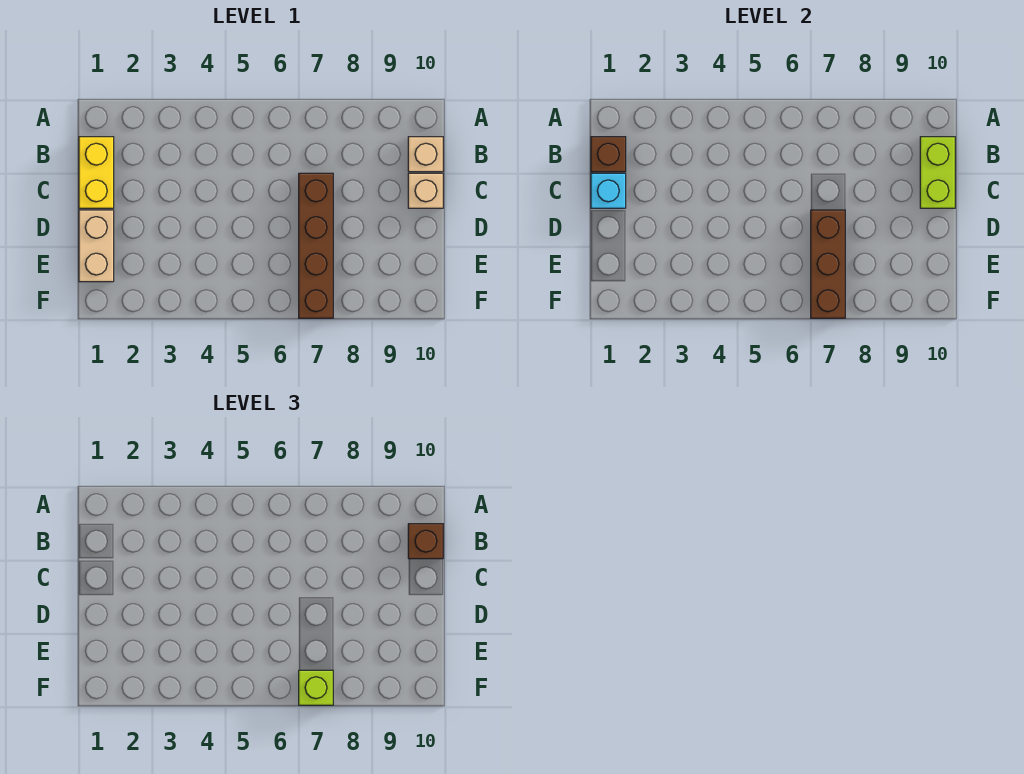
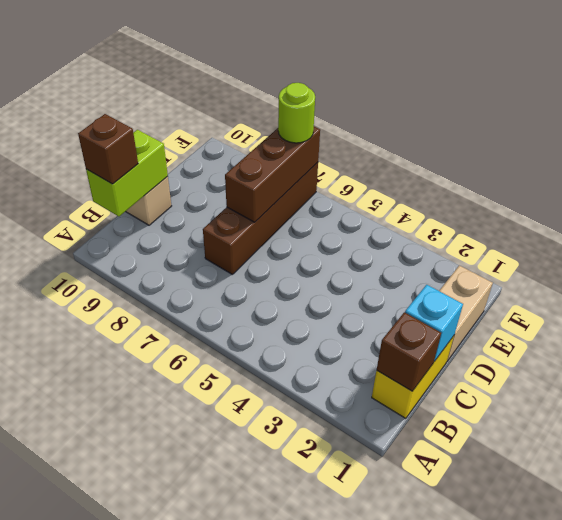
tan 1x1 brick [408,137,443,172] -> none
lime 1x1 brick [299,670,333,705] -> lime 1x1 round brick [278,83,315,143]

